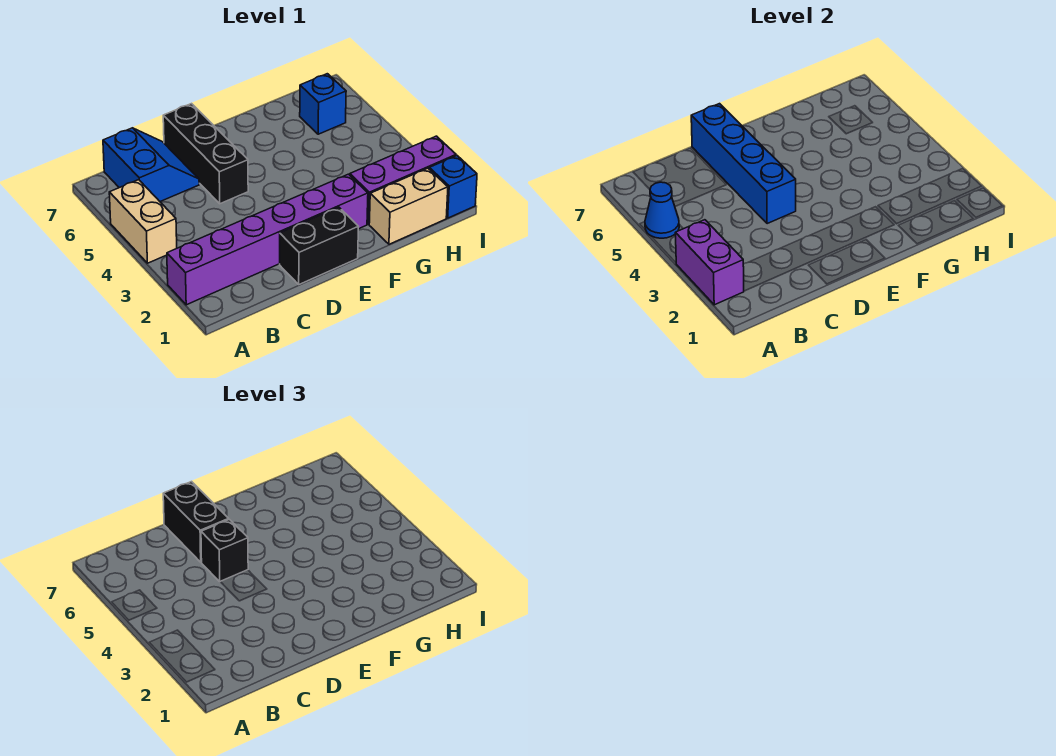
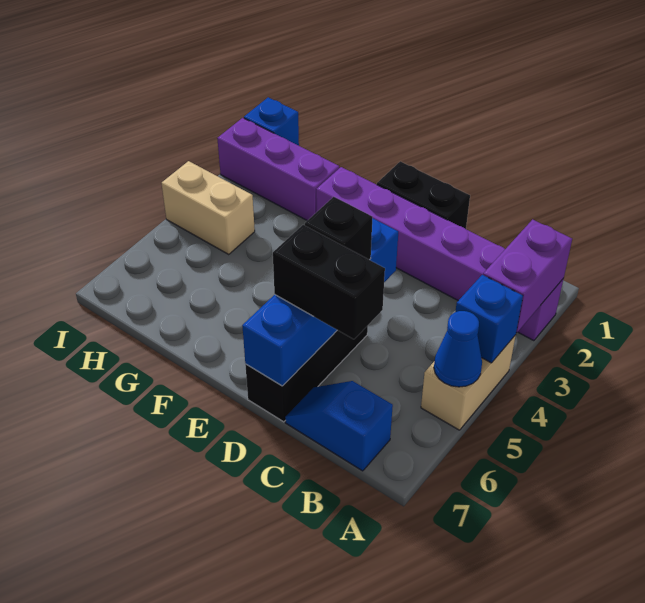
blue 2x2 slope [103,128,199,201] -> blue 1x2 slope [285,381,393,471]
black 1x2 brick [163,482,229,562] -> black 1x2 brick turned to [273,225,385,339]
tan 1x2 brick [369,168,448,244] -> tan 1x2 brick moved to [162,161,255,255]
blue 1x1 brick [300,74,346,134] -> blue 1x1 brick moved to [455,275,523,363]

